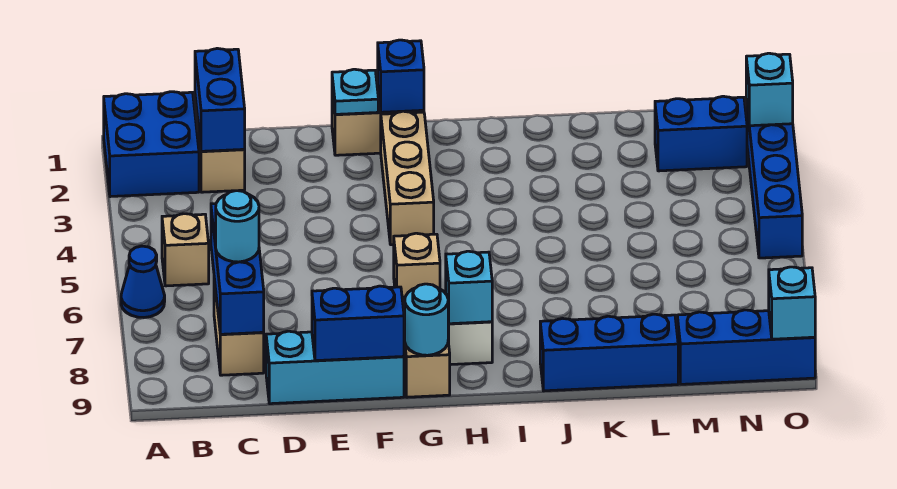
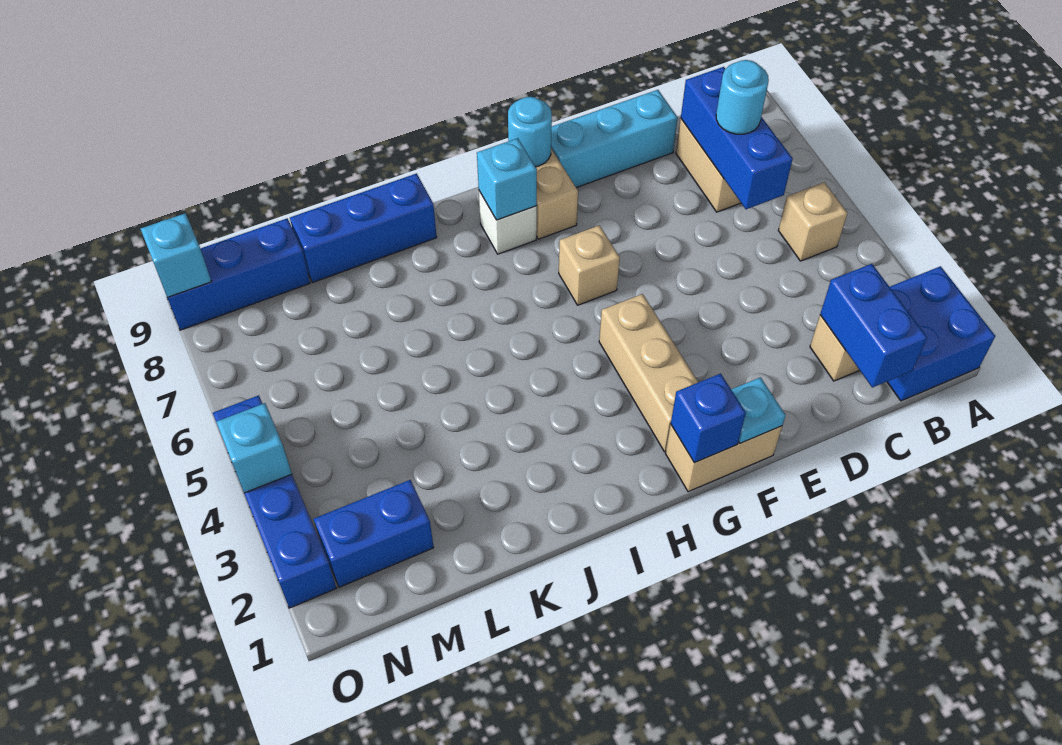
blue 1x1 cone [121,246,165,318] -> none
blue 1x2 brick [312,286,404,361] -> none
cyan 1x1 brick [746,53,793,126] -> cyan 1x1 brick moved to [216,403,292,493]

